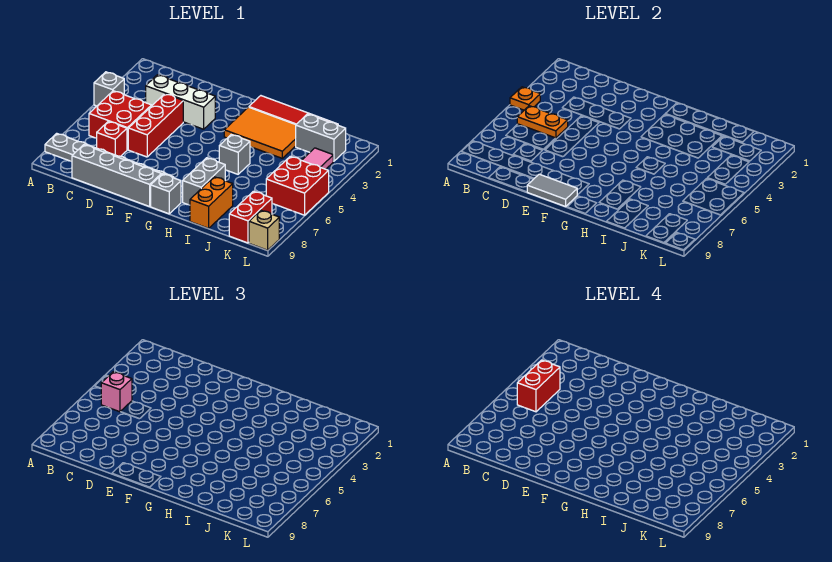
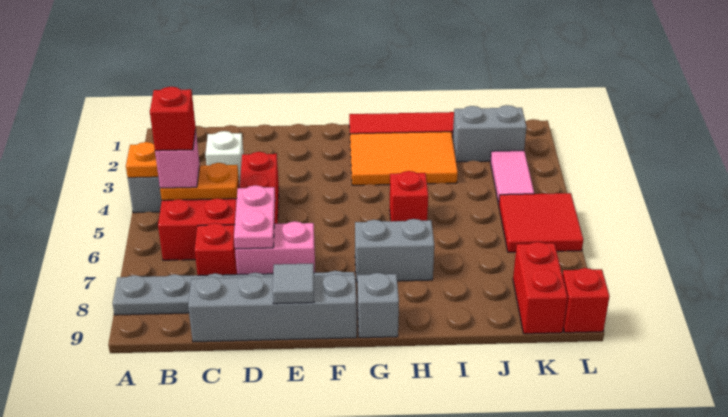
red 1x2 brick [517,360,560,412] -> red 1x1 brick [150,87,196,151]
white 1x3 brick [146,75,215,129] -> white 1x1 brick [206,131,243,187]
none -> pink 1x2 plate [234,185,275,249]
none -> pink 1x2 brick [235,221,315,275]
grey 1x2 tile [527,174,577,207] -> grey 1x1 tile [273,263,314,304]
grey 1x1 brick [219,135,250,174] -> red 1x1 brick [390,171,428,221]
grey 1x2 brick [183,158,225,205] -> grey 1x2 brick turned to [355,219,434,282]
orange 1x2 brick [190,177,233,228] -> none
red 2x2 brick [266,156,329,215] -> red 2x2 tile [499,193,583,252]
tan 1x1 brick [249,210,279,250] -> red 1x1 brick [562,268,610,333]

